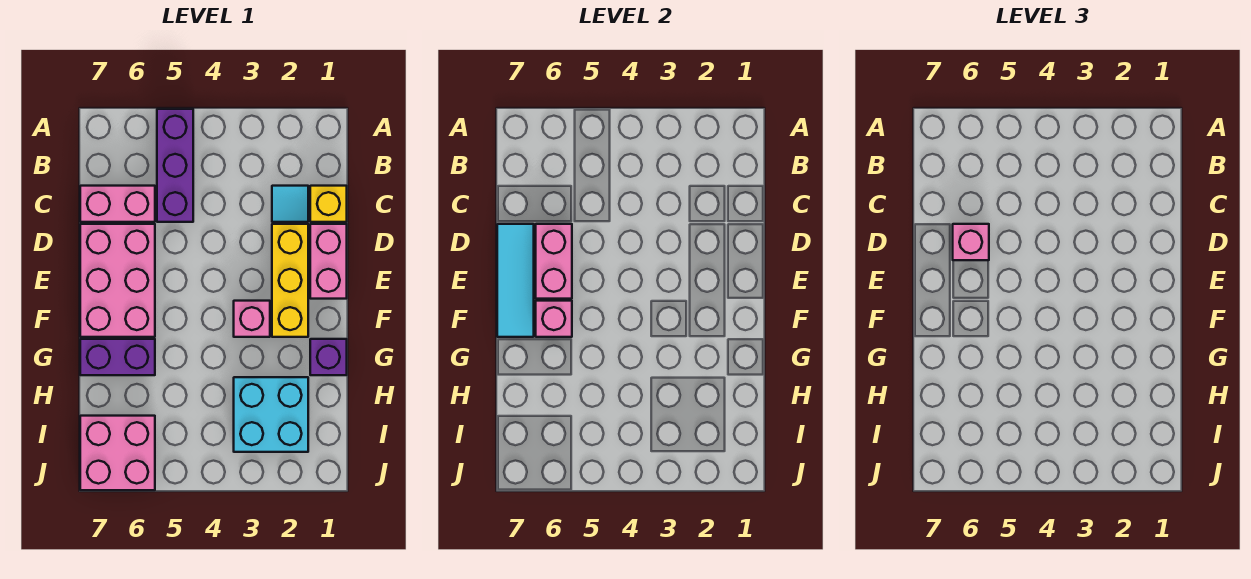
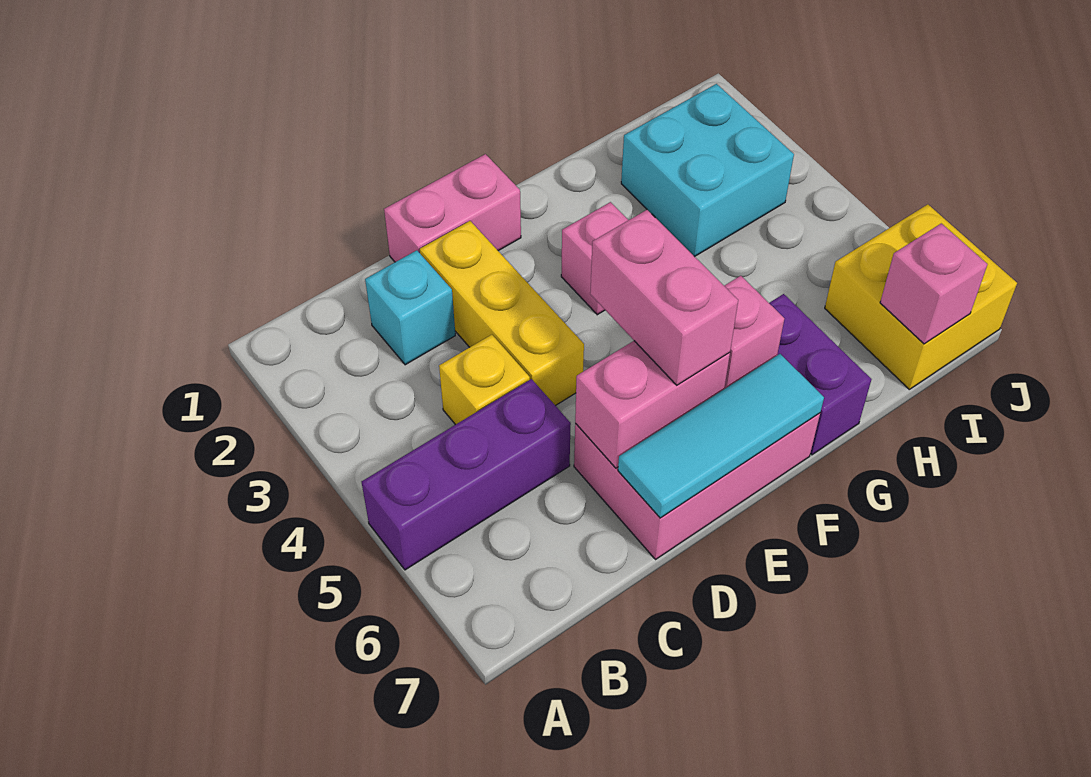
yellow 1x1 brick [310,186,347,222] -> yellow 1x1 brick moved to [439,335,530,425]
cyan 1x1 tile [272,186,308,222] -> cyan 1x1 brick [365,250,455,365]
pink 1x2 brick [80,186,155,222] -> pink 1x2 brick moved to [590,210,738,385]
yellow 1x3 brick [272,224,308,337] -> yellow 1x3 brick turned to [420,221,584,406]
pink 1x1 brick [953,224,989,260] -> pink 1x1 brick moved to [880,223,987,344]
purple 1x1 brick [310,339,347,375] -> none
pink 2x2 brick [80,416,155,490] -> yellow 2x2 brick [825,204,1017,389]

